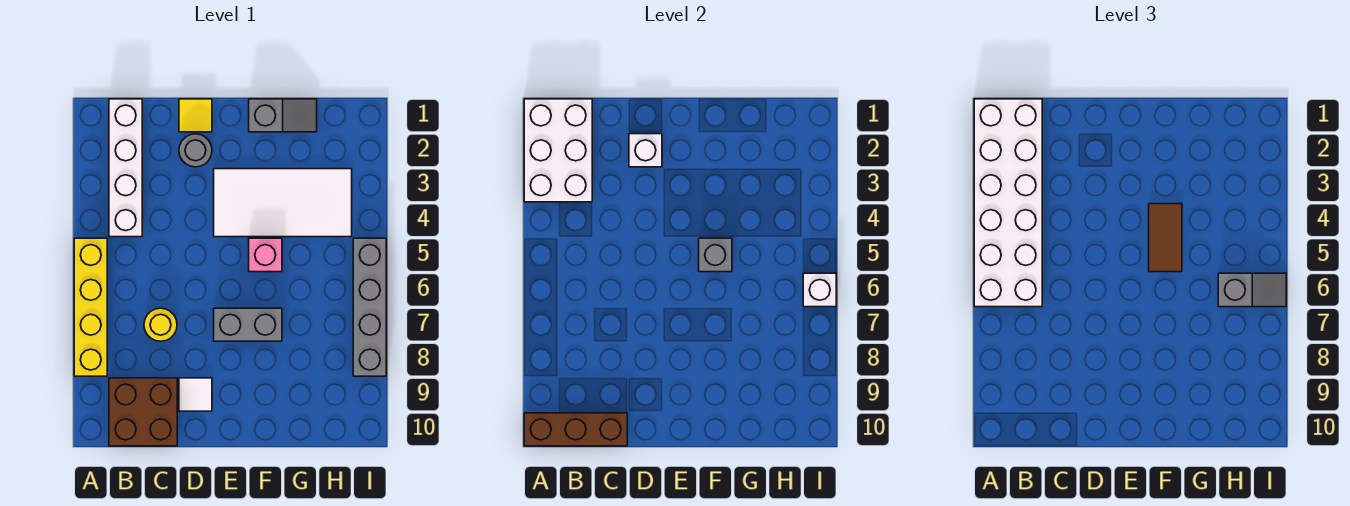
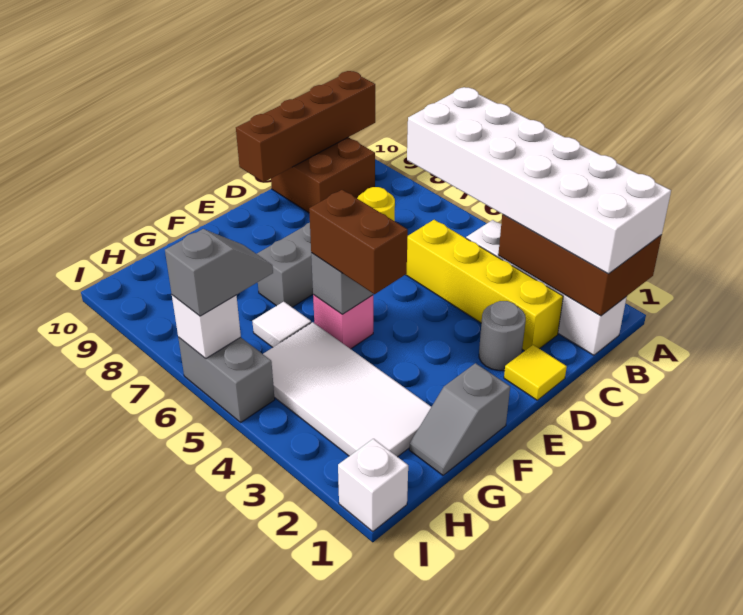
white 2x3 brick [524,99,592,202] -> brown 2x3 brick [498,215,662,316]
yellow 1x4 brick [74,238,107,376] -> yellow 1x4 brick moved to [406,220,563,351]
brown 1x3 brick [524,413,627,446] -> brown 1x4 brick [236,71,375,182]
white 1x1 brick [629,134,662,167] -> white 1x1 brick moved to [338,439,408,531]
white 1x1 tile [179,378,212,411] -> white 1x1 tile moved to [252,302,311,347]
white 2x4 tile [214,169,352,237] -> white 2x4 tile turned to [263,322,431,457]
brown 1x2 tile [1149,204,1182,272] -> brown 1x2 brick [309,190,408,294]
grey 1x2 slope [1218,273,1286,307] -> grey 1x2 slope turned to [165,229,273,316]
grey 1x4 brick [353,238,386,376] -> grey 1x2 brick [178,337,275,422]

